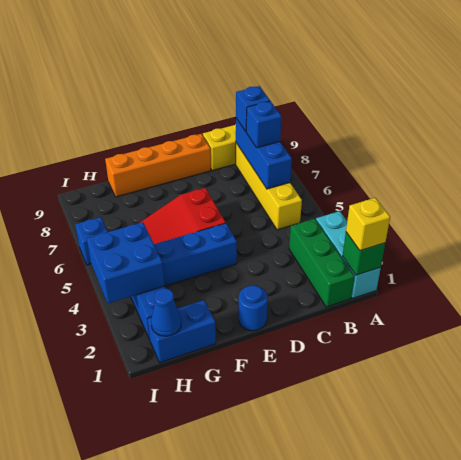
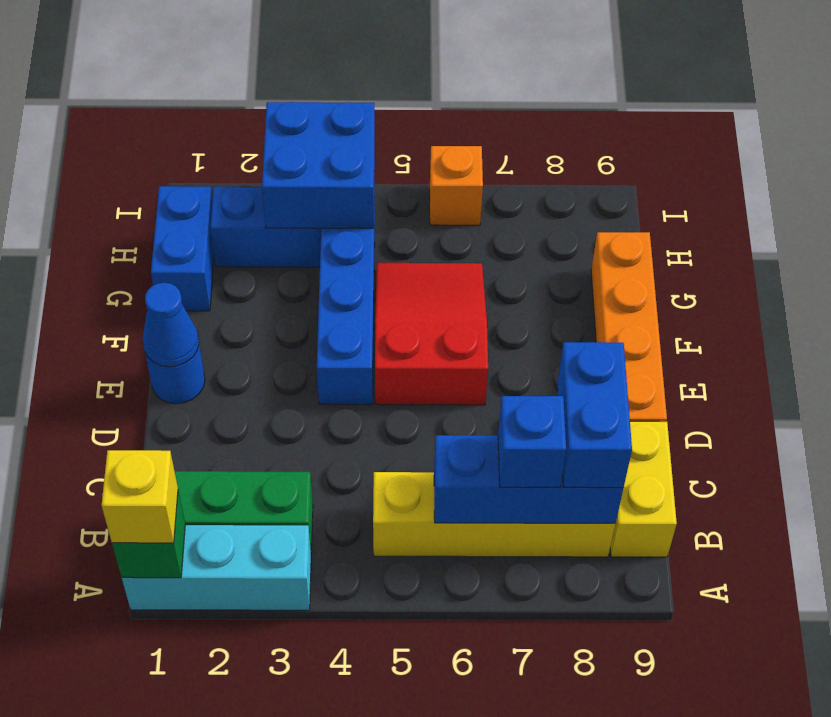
blue 1x1 brick [236,86,270,132] -> blue 1x2 brick [558,342,632,488]
blue 1x1 cone [151,288,181,336] -> blue 1x1 cone moved to [143,283,199,367]
blue 1x1 brick [75,217,108,265] -> orange 1x1 brick [430,146,483,225]

